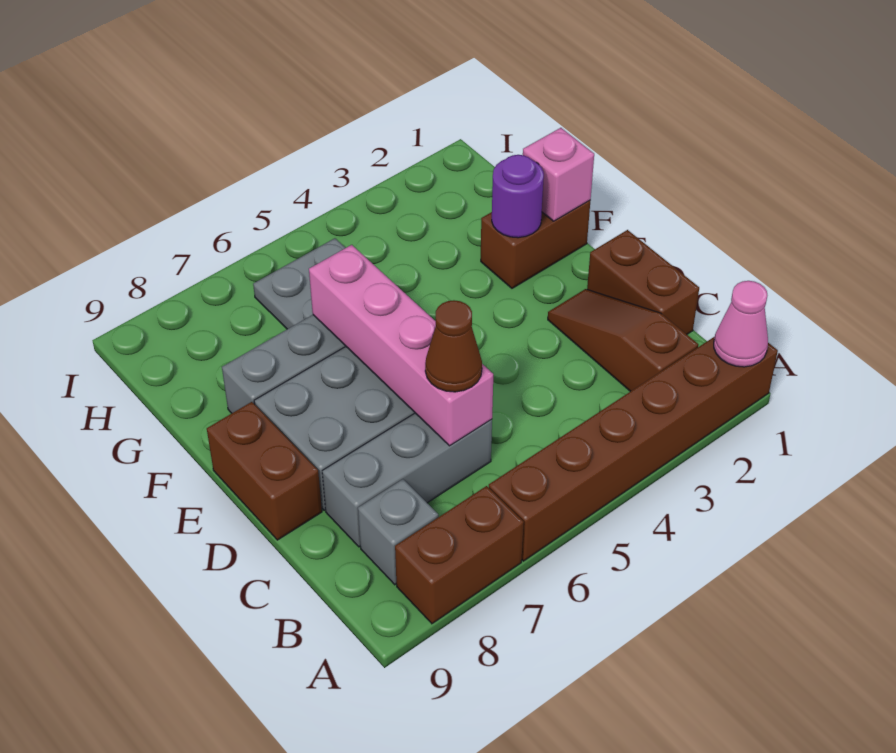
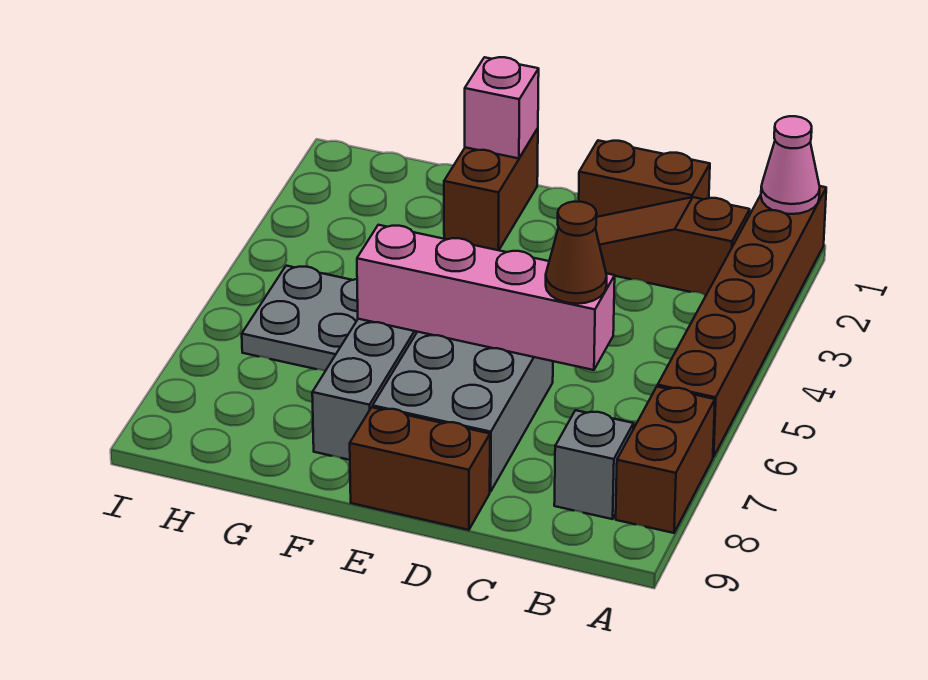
grey 1x3 brick [322,413,492,547] -> none
purple 1x1 round brick [492,155,544,238] -> none

